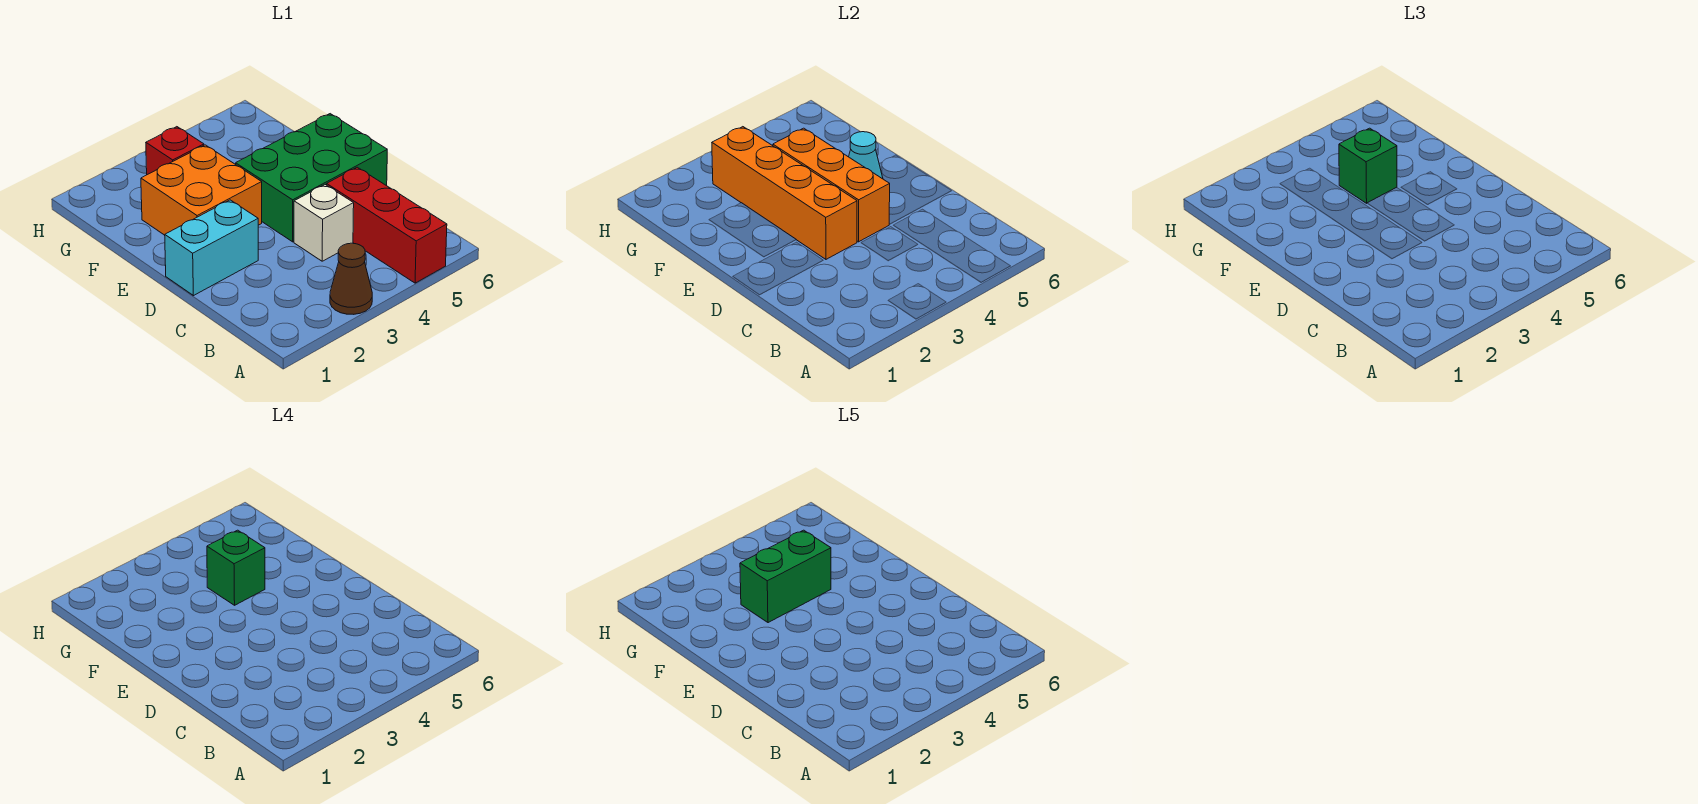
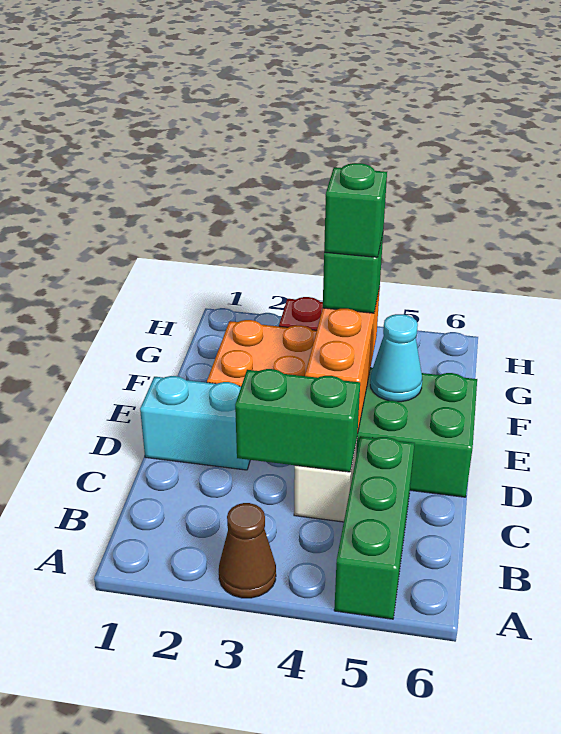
red 1x3 brick [327,167,447,283] -> green 1x3 brick [334,436,414,619]
orange 1x4 brick [712,127,857,259] -> none
green 1x2 brick [740,530,831,623] -> green 1x2 brick moved to [235,369,360,472]

